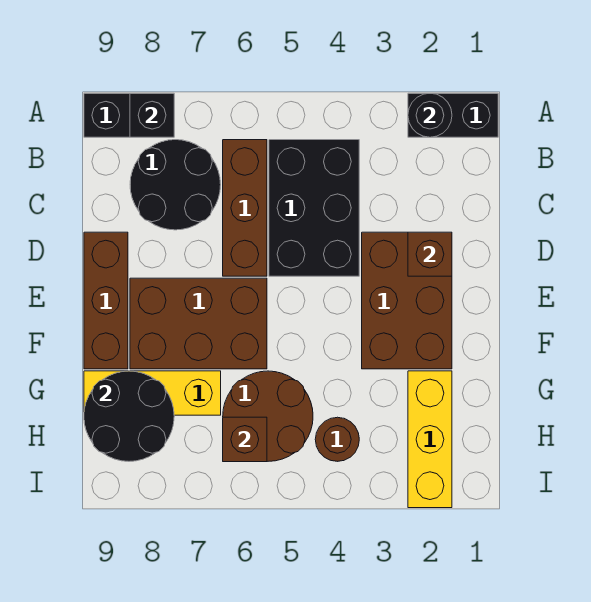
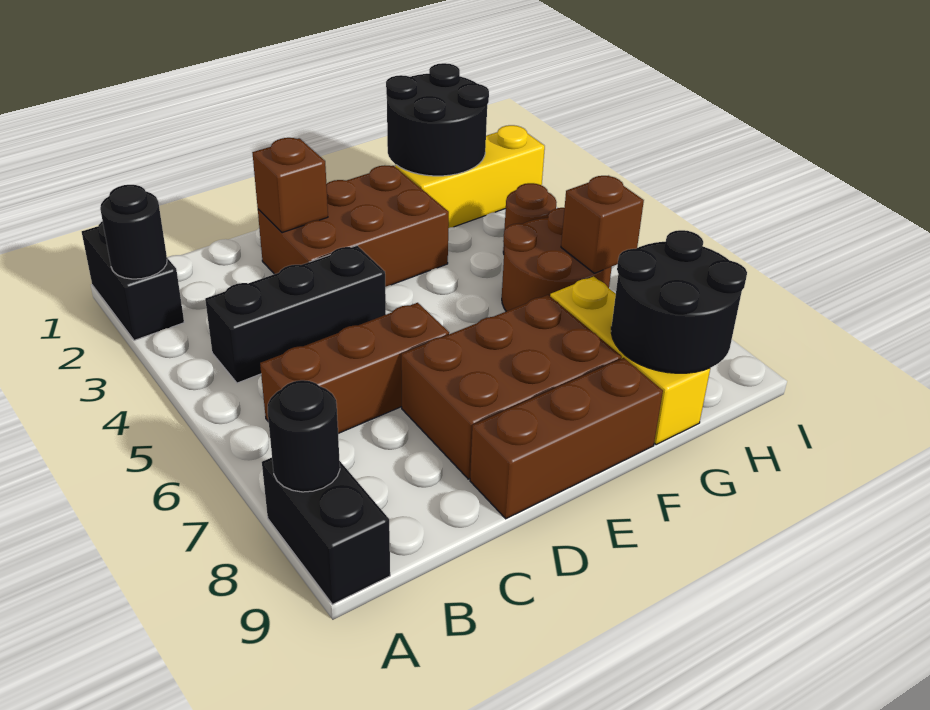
black 1x1 brick [130,93,174,137] -> black 1x1 round brick [268,380,340,492]
black 2x3 brick [269,140,359,276] -> black 1x3 brick [205,246,386,383]
black 2x2 round brick [130,140,221,230] -> black 2x2 round brick moved to [386,63,489,176]
brown 2x3 brick [130,278,267,369] -> brown 2x3 brick turned to [401,295,622,479]

